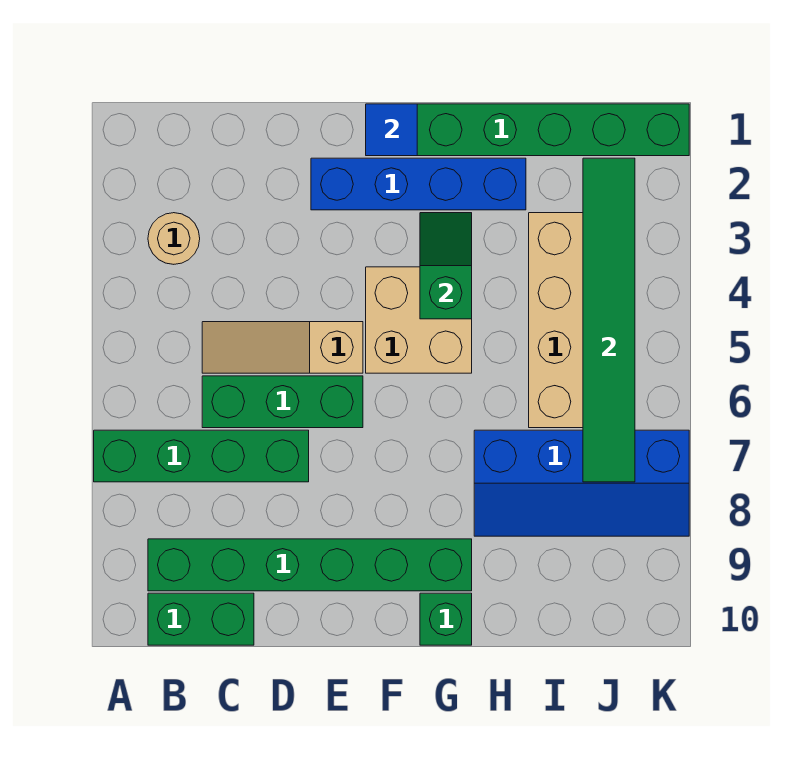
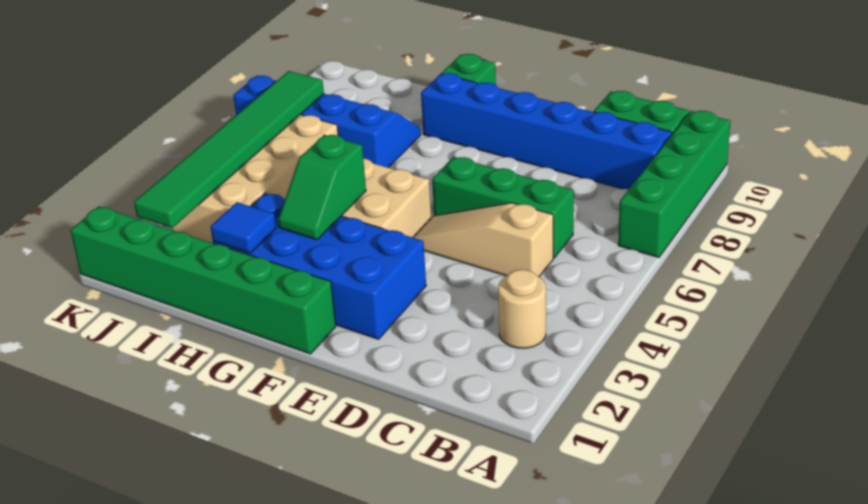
green 1x4 brick [94,430,309,482] -> green 1x4 brick turned to [618,111,730,257]
green 1x6 brick [148,539,472,591] -> blue 1x6 brick [421,73,672,190]
tan 1x3 slope [202,322,363,373] -> tan 1x3 slope turned to [413,203,553,277]
blue 1x4 brick [311,158,526,210] -> blue 2x4 brick [213,193,426,339]
blue 1x1 tile [366,104,417,156] -> blue 1x1 tile moved to [210,202,276,253]

